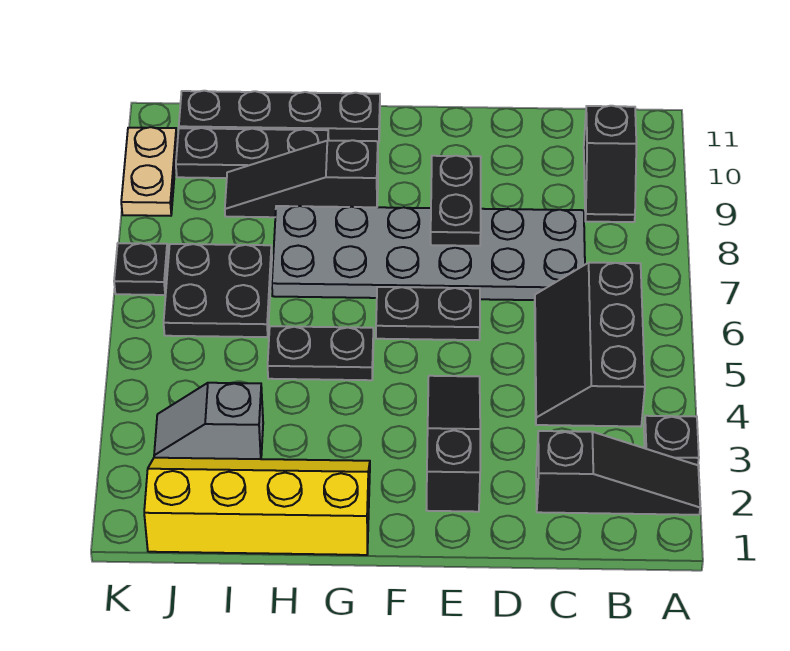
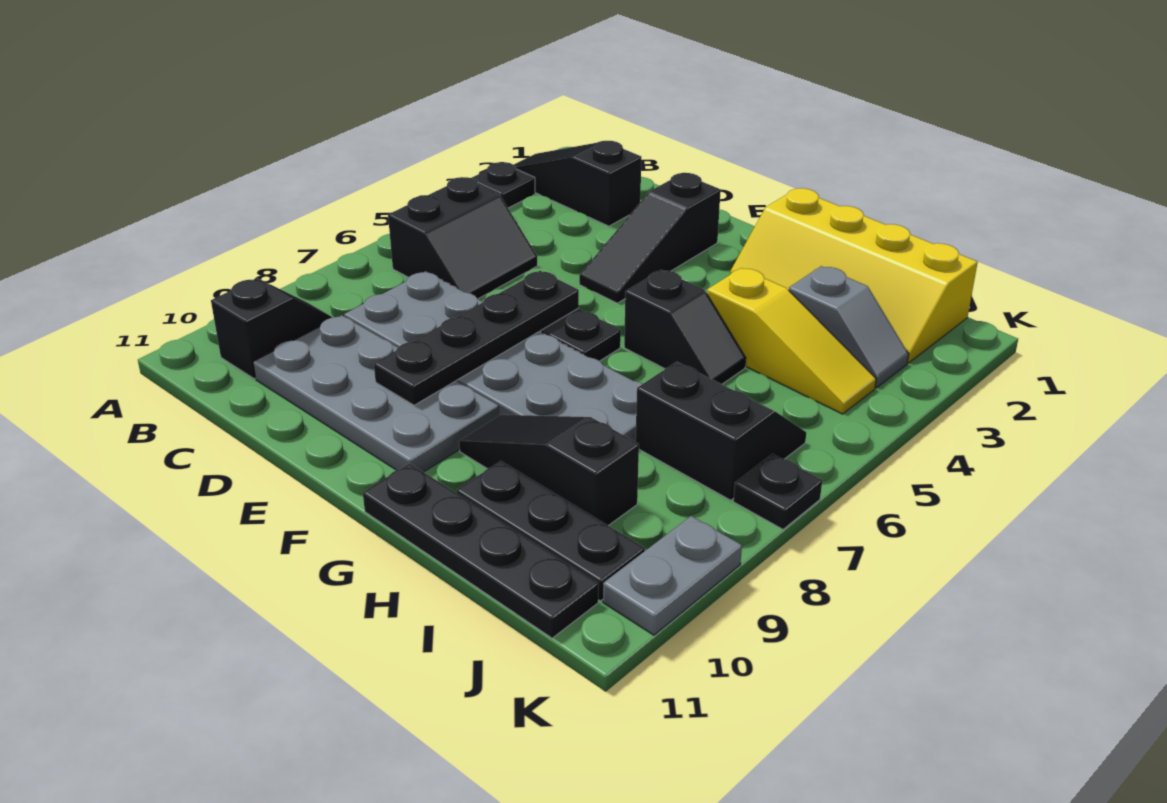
black 2x3 slope [535,263,645,427] -> black 2x2 slope [388,177,538,299]
none -> grey 2x4 plate [253,315,499,472]
black 1x2 plate [431,156,481,246] -> black 1x4 plate [374,271,579,405]
black 1x2 plate [268,326,374,380] -> black 1x2 slope [624,270,746,384]
black 1x3 slope [225,140,378,217] -> black 1x3 slope turned to [459,415,639,526]
none -> yellow 1x3 slope [707,268,876,414]
black 2x2 plate [164,244,272,337] -> black 2x2 slope [635,362,806,500]
tan 1x2 plate [121,127,177,216] -> grey 1x2 plate [603,516,742,635]

